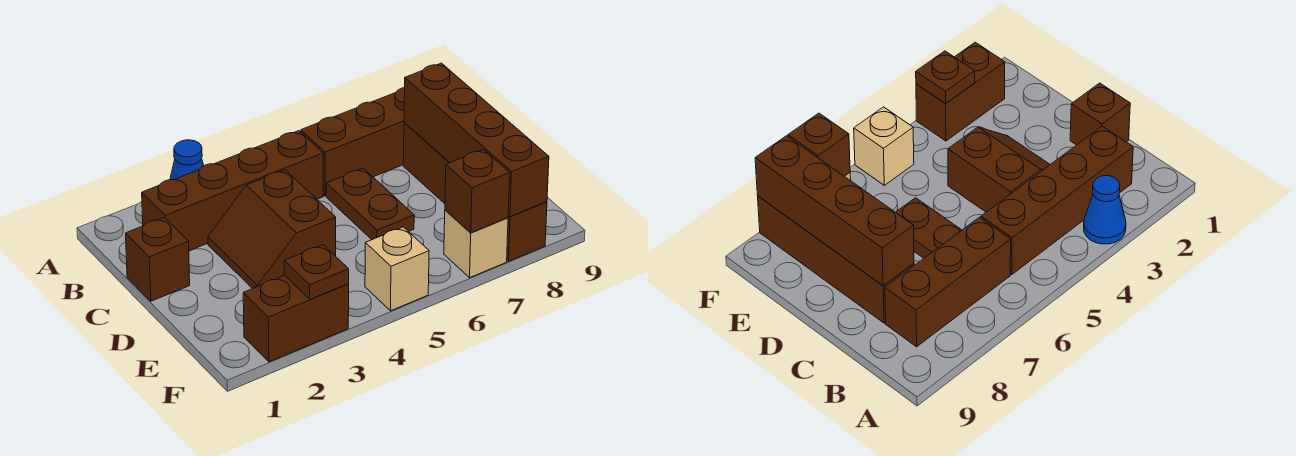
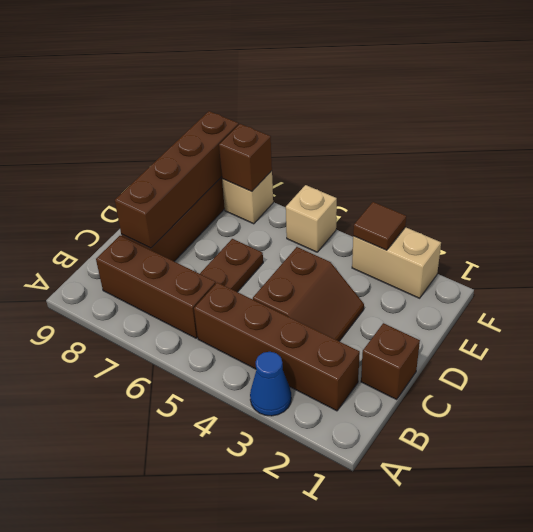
brown 1x2 brick [243,276,349,362] -> tan 1x2 brick [352,227,441,298]
brown 1x1 plate [284,245,349,299] -> brown 1x1 tile [353,202,406,250]

